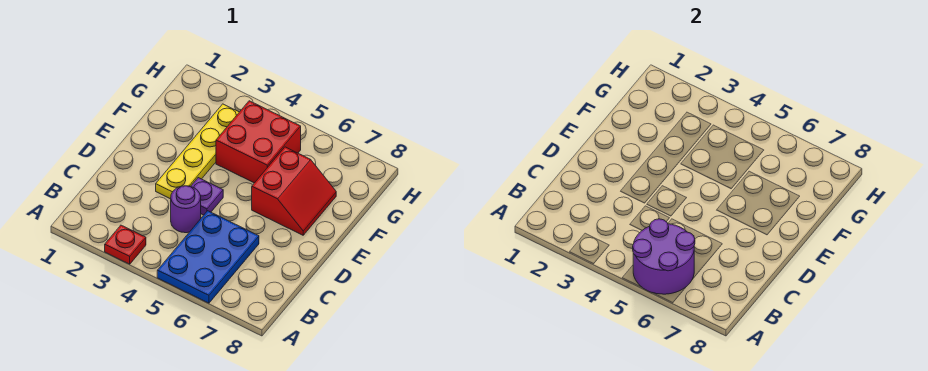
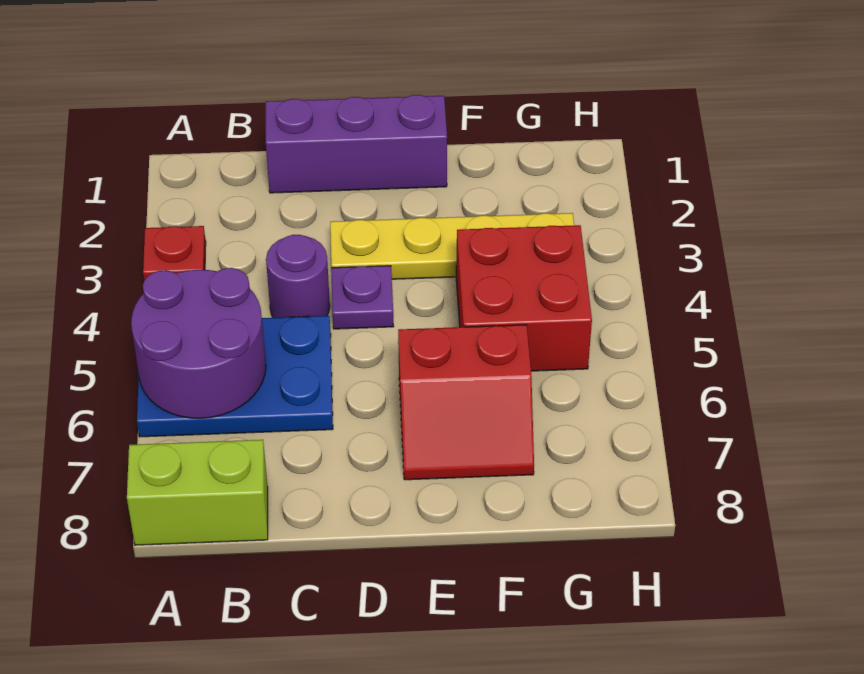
none -> lime 1x2 brick [127,440,268,545]
none -> purple 1x3 brick [266,95,447,193]

